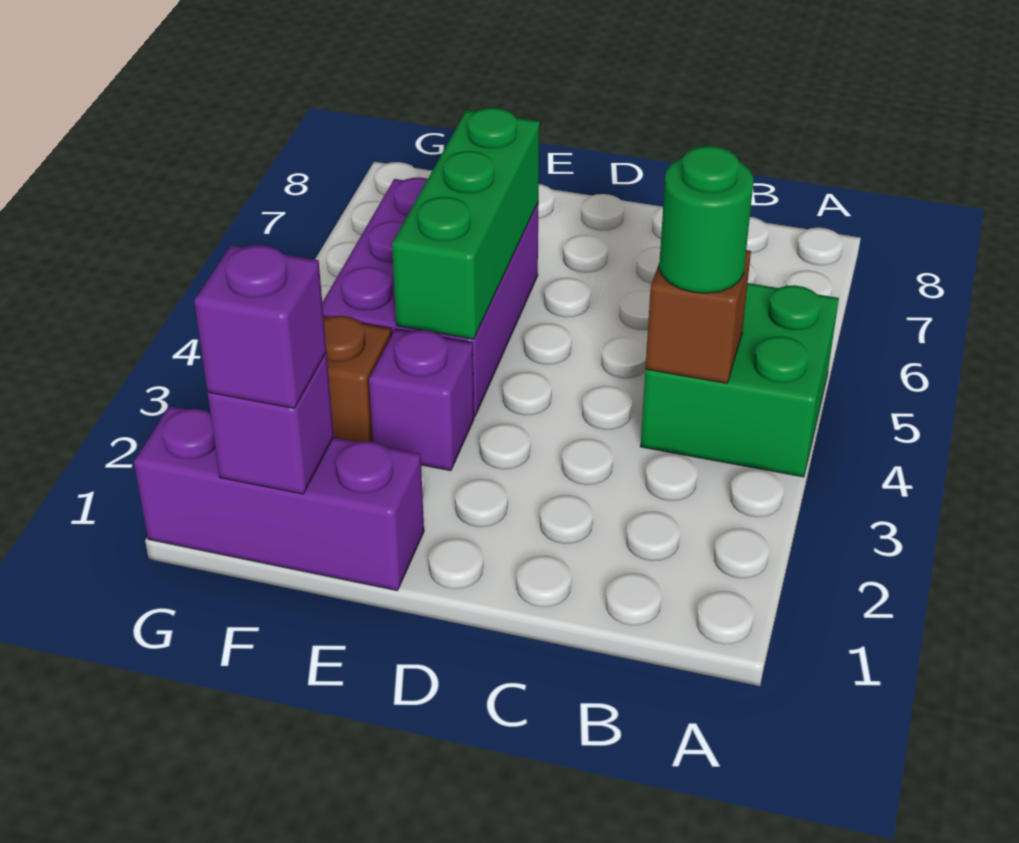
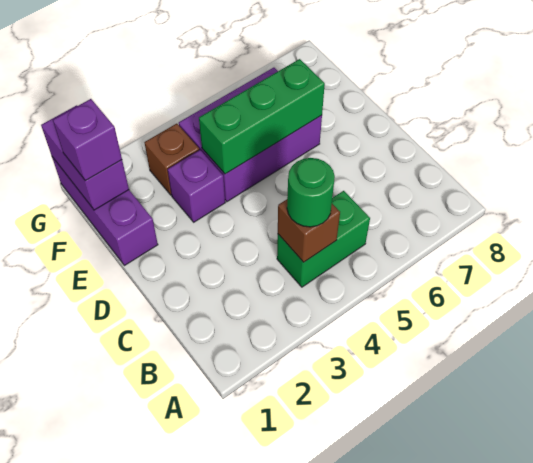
green 2x2 brick [640,283,839,477] -> green 1x2 brick [277,191,370,287]
purple 1x1 brick [208,353,334,494] -> purple 1x2 brick [41,105,129,210]

